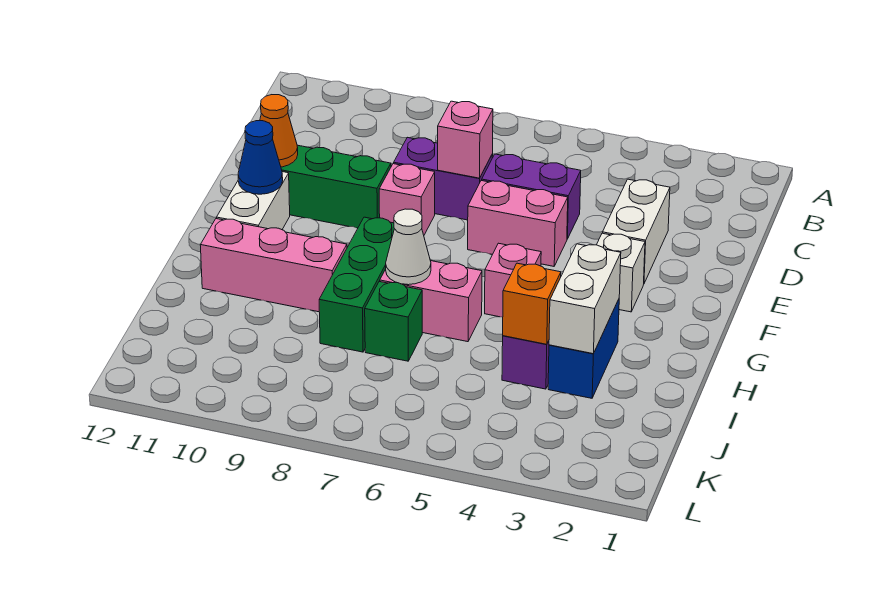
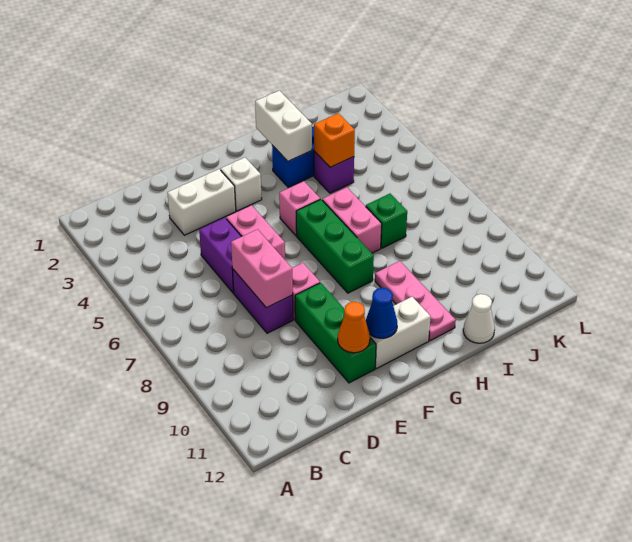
pink 1x1 brick [438,101,493,178] -> pink 1x2 brick [231,229,293,308]
green 1x3 brick [319,217,394,352] -> green 1x3 brick turned to [296,199,374,293]
white 1x2 brick [549,244,621,354] -> white 1x2 brick turned to [255,91,312,161]
white 1x1 cone [386,209,431,285] -> white 1x1 cone moved to [463,294,495,343]
pink 1x3 brick [200,219,347,312] -> pink 1x3 plate [375,261,456,341]

